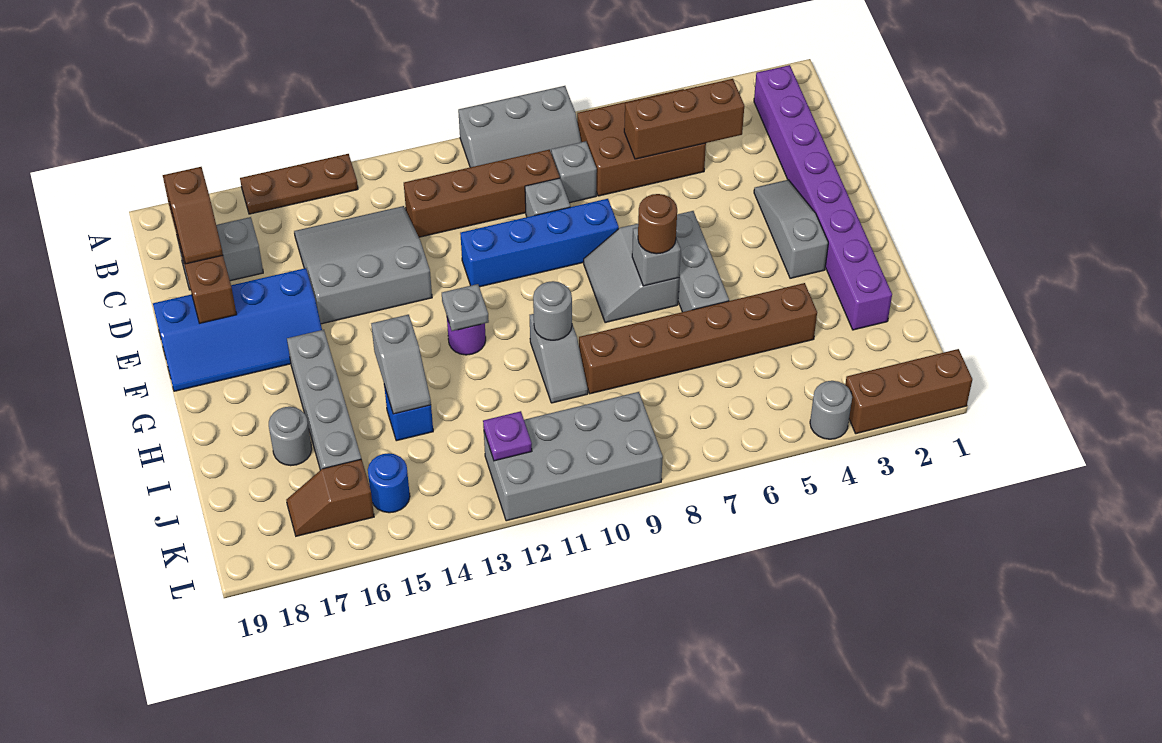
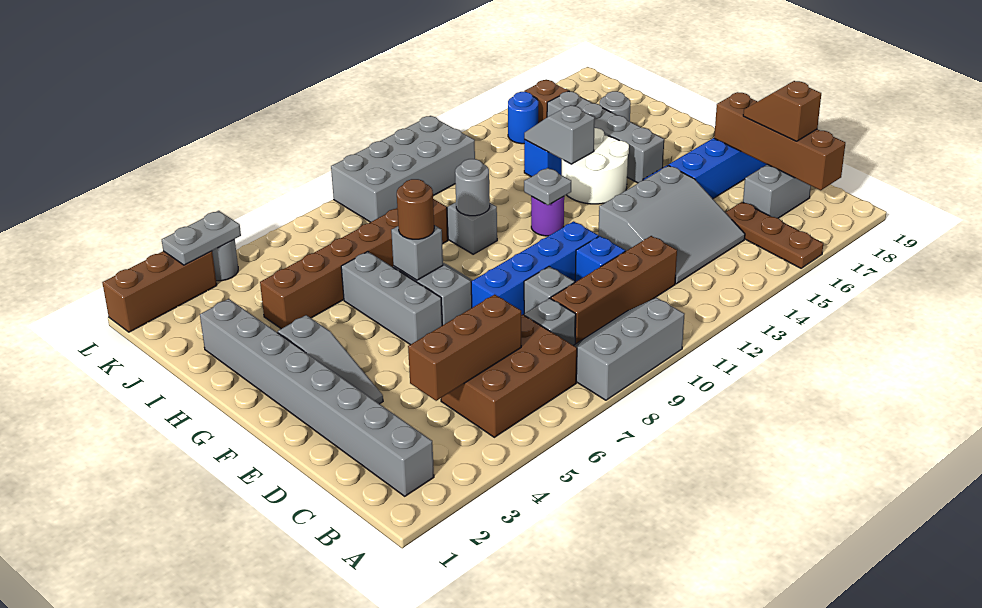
brown 1x3 plate [240,154,358,214] -> brown 1x3 plate turned to [725,202,823,268]
purple 1x8 brick [754,65,892,330] -> grey 1x8 brick [200,299,434,496]
none -> blue 1x1 brick [575,236,625,282]
none -> white 2x2 round brick [562,128,629,204]
purple 1x1 plate [483,411,532,461] -> none
none -> grey 1x2 plate [162,211,241,265]

